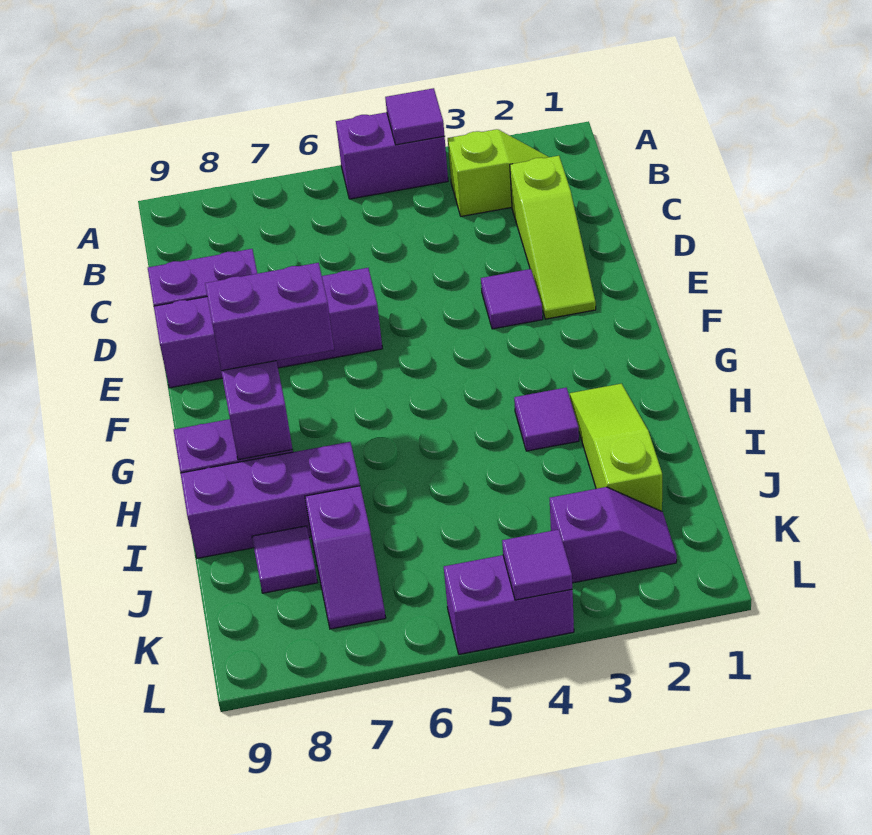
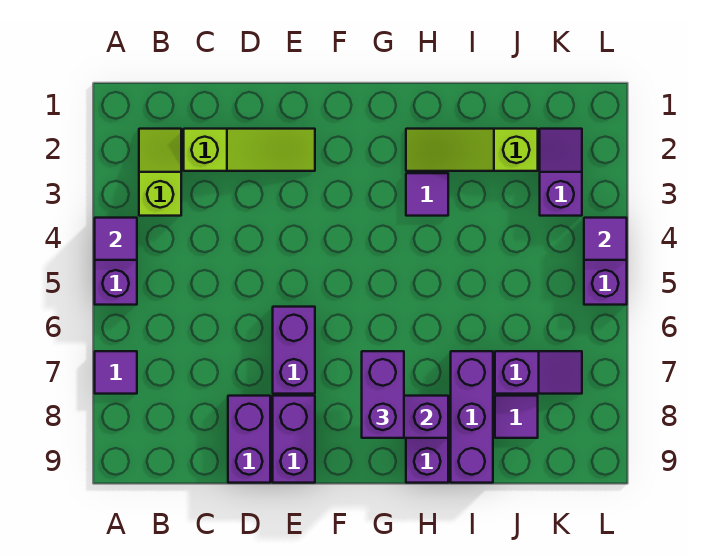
purple 1x1 tile [481,269,543,329] -> purple 1x1 tile moved to [95,351,137,394]

